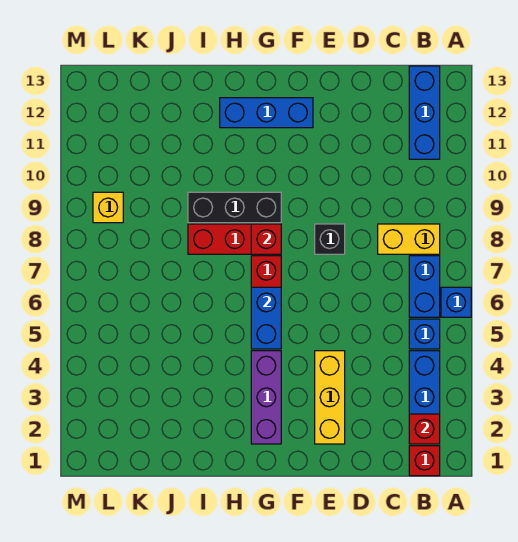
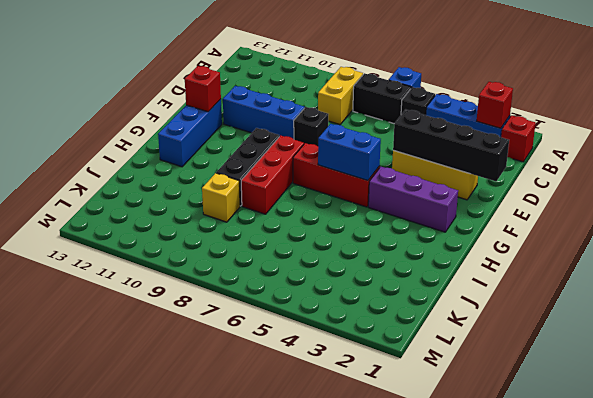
blue 1x1 brick [409,319,440,349] -> black 1x1 brick [401,87,435,115]
blue 1x2 brick [409,256,440,317] -> black 1x2 brick [353,73,411,123]
blue 1x3 brick [409,66,440,159] -> blue 1x3 brick moved to [223,86,304,139]
none -> black 1x4 brick [393,109,509,181]
red 1x1 brick [251,224,281,254] -> red 1x1 brick moved to [185,66,221,112]
yellow 1x1 brick [93,192,123,223] -> yellow 1x1 brick moved to [202,173,240,222]

